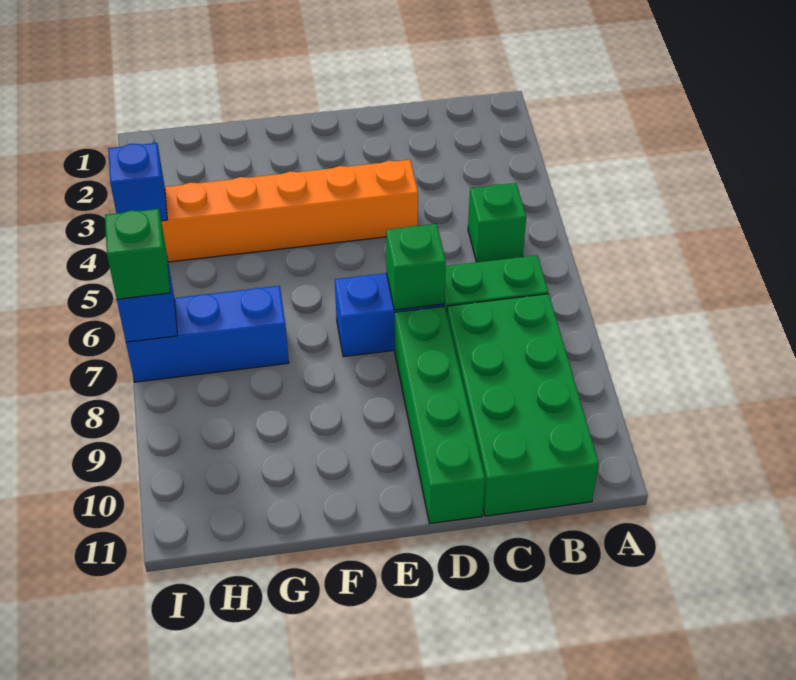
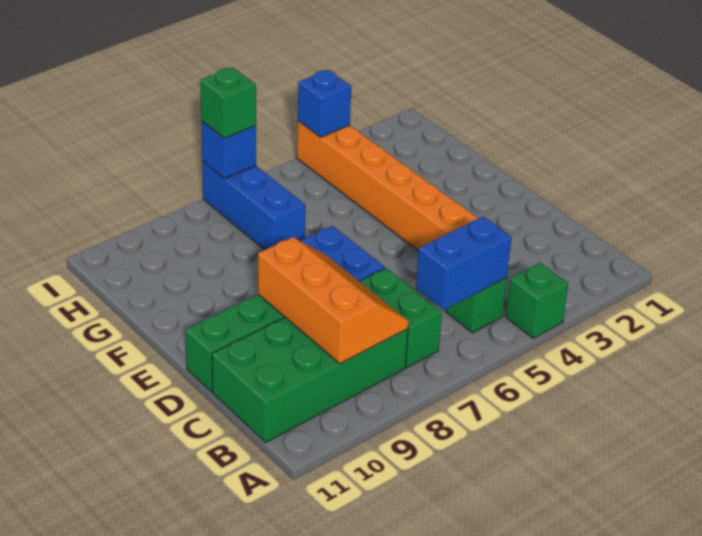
none -> blue 1x2 brick [416,217,511,310]
none -> orange 2x3 slope [258,237,409,364]
green 1x1 brick [386,224,446,310] -> green 1x1 brick moved to [506,263,568,338]

